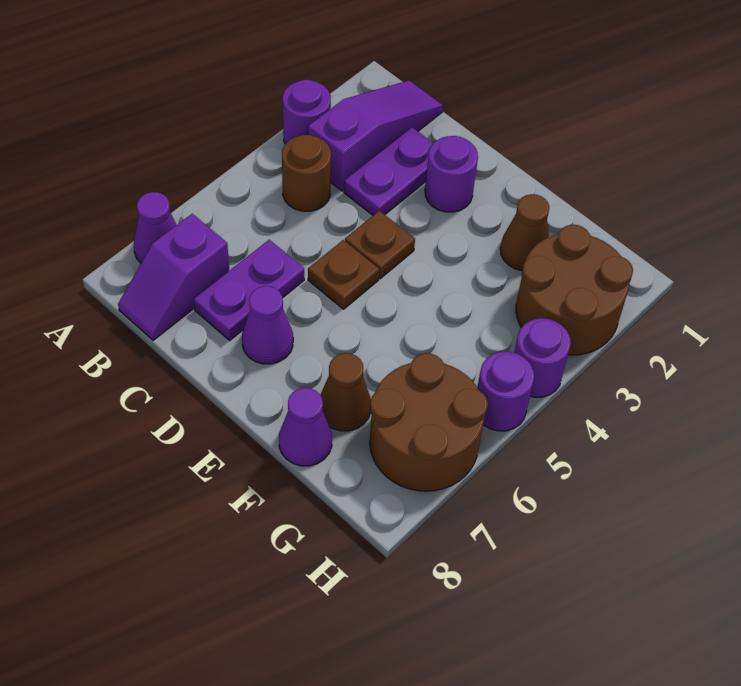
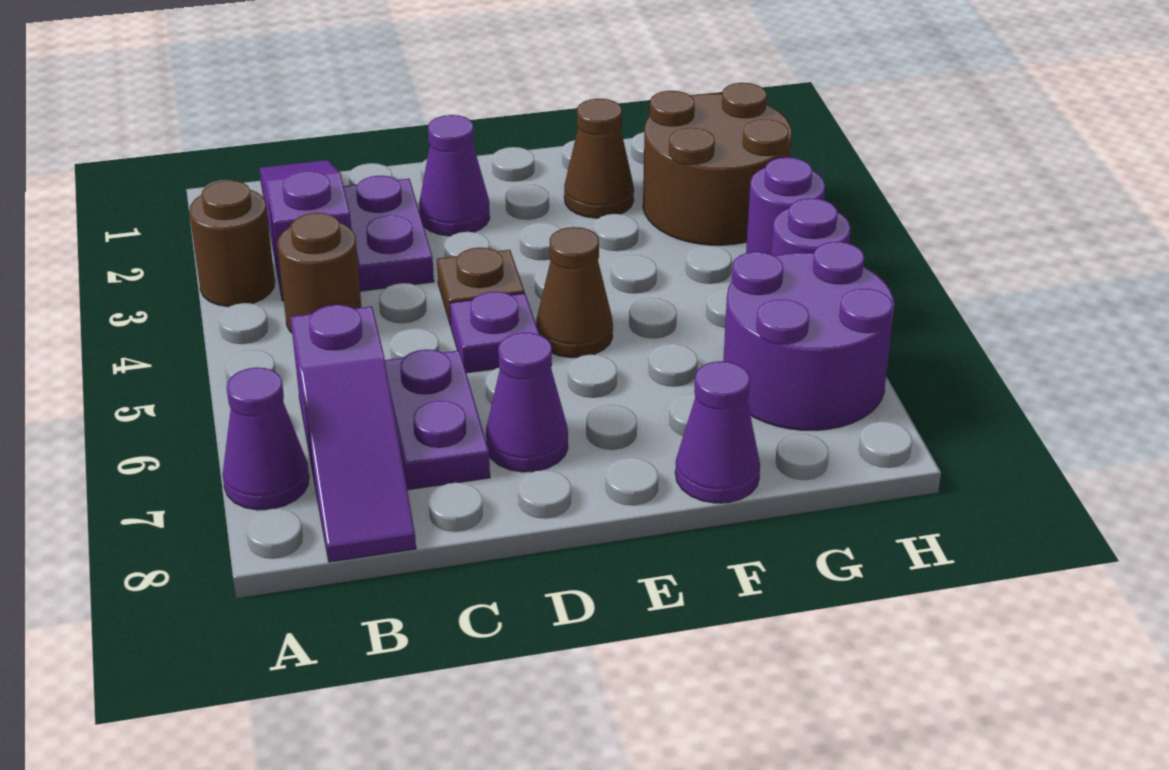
purple 1x1 round brick [283,80,331,144] -> brown 1x1 round brick [189,180,275,307]
purple 1x2 slope [118,214,229,340] -> purple 1x3 slope [290,305,416,562]
purple 1x1 round brick [425,136,478,212] -> purple 1x1 cone [419,115,490,236]
brown 1x1 plate [308,240,379,309] -> purple 1x1 plate [450,292,540,373]
brown 1x1 cone [320,353,371,431] -> brown 1x1 cone moved to [536,227,613,358]
brown 2x2 round brick [370,353,488,491] -> purple 2x2 round brick [723,242,894,430]

